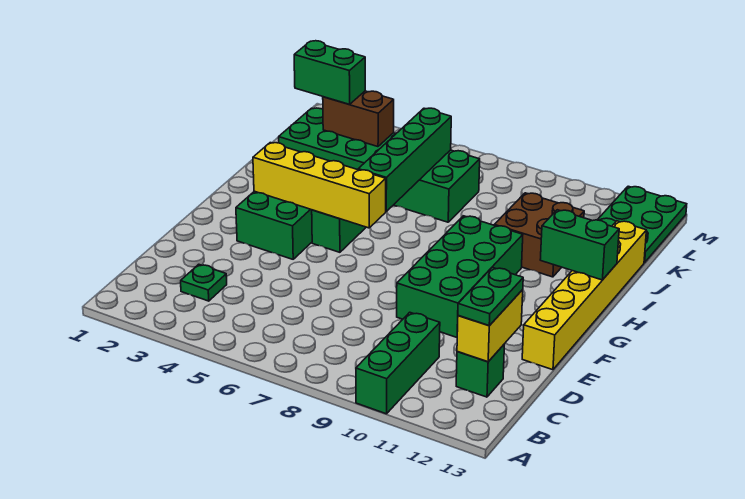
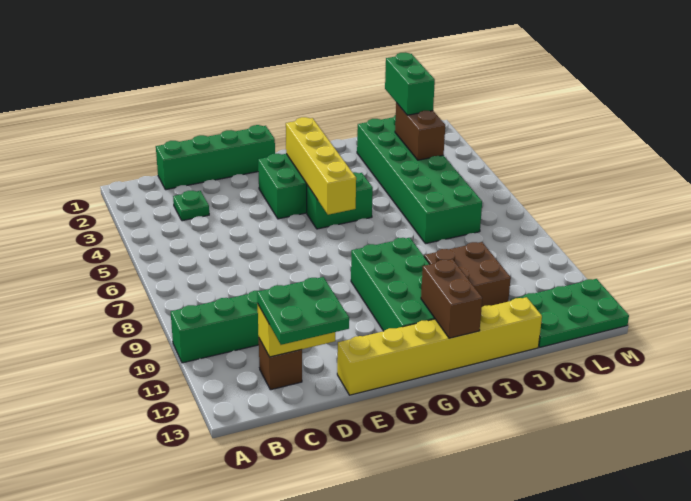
green 1x1 brick [456,344,505,397] -> brown 1x1 brick [259,339,302,390]
green 1x2 plate [458,268,523,326] -> green 2x2 plate [257,277,349,345]
green 2x4 brick [397,216,523,337] -> green 2x4 brick turned to [351,238,435,331]
green 1x4 brick [358,108,451,211] -> green 1x4 brick moved to [156,125,275,190]
green 1x2 brick [540,210,619,280] -> brown 1x2 brick [421,259,482,338]

